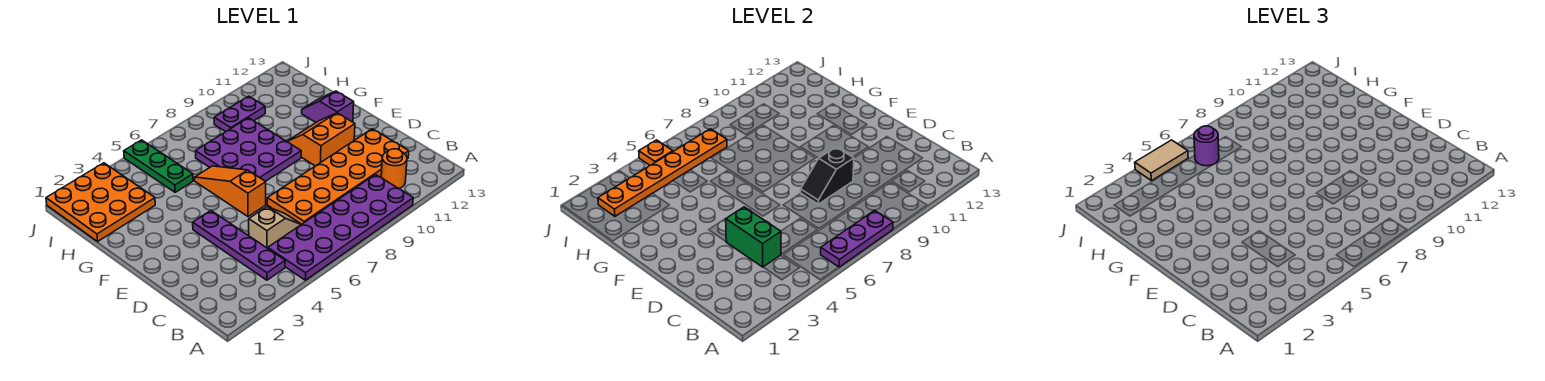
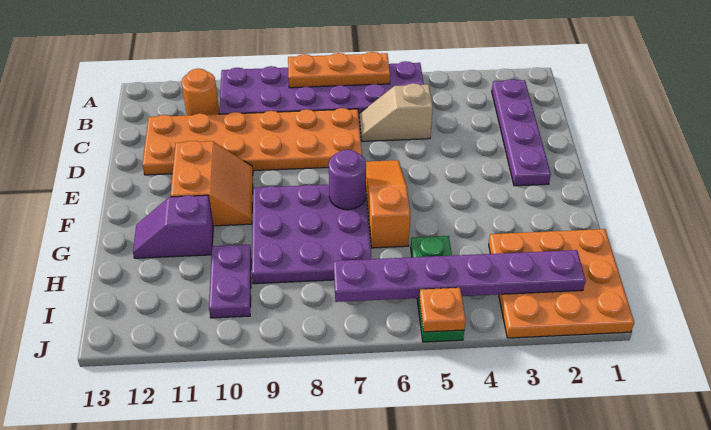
purple 1x3 plate [821,210,893,267] -> orange 1x3 plate [288,52,390,88]
purple 1x4 plate [193,210,285,280] -> purple 1x4 plate moved to [492,79,551,186]
green 1x2 brick [726,207,781,267] -> none
black 1x2 slope [801,147,854,204] -> none
orange 1x3 slope [195,166,266,217] -> orange 1x3 slope turned to [366,160,410,248]
orange 2x2 slope [287,113,355,166] -> orange 2x2 slope turned to [170,141,253,226]
purple 1x2 slope [302,91,354,122] -> purple 1x2 slope turned to [133,195,213,258]
orange 1x6 plate [598,129,727,216] -> purple 1x6 plate [333,250,586,302]
purple 1x1 round brick [1194,126,1219,166] -> purple 1x1 round brick moved to [329,149,366,210]
purple 1x2 plate [214,96,265,132] -> purple 1x2 plate turned to [209,245,251,318]
tan 1x2 tile [1135,140,1188,181] -> none

